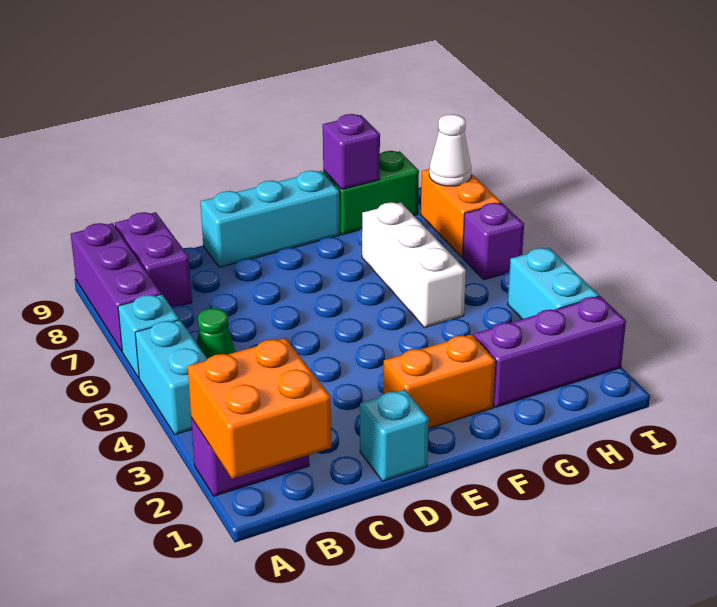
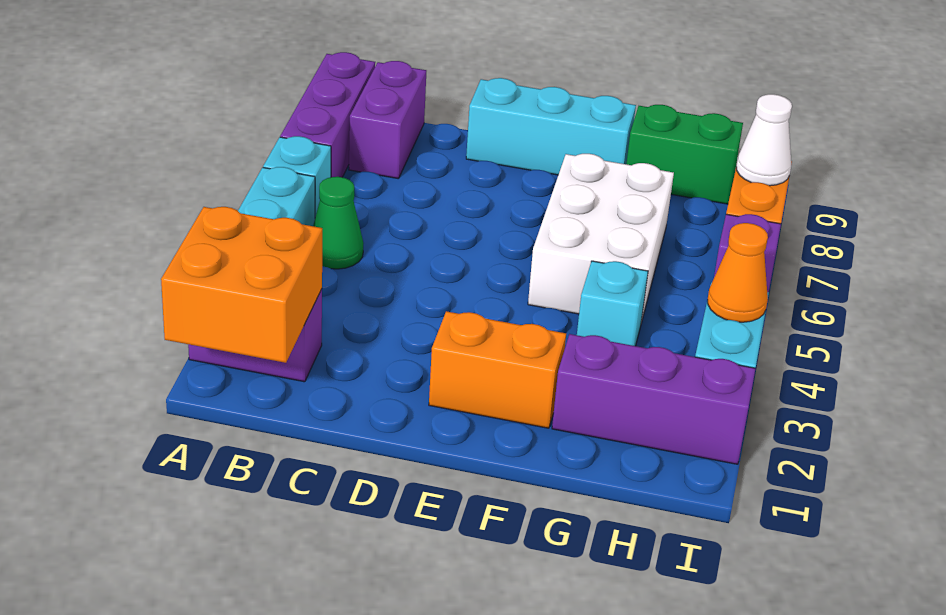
cyan 1x1 brick [360,390,429,481] -> cyan 1x1 brick moved to [577,261,648,346]
white 1x3 brick [362,202,466,328] -> white 2x3 brick [528,154,674,323]
purple 1x1 brick [323,114,380,190] -> none
none -> orange 1x1 cone [708,223,768,322]

